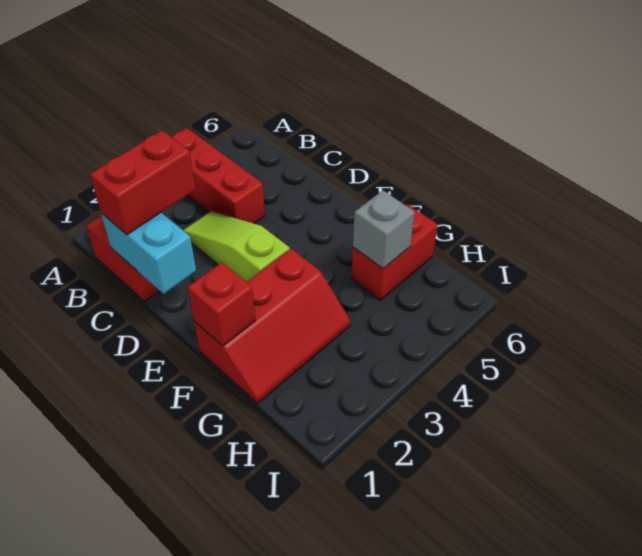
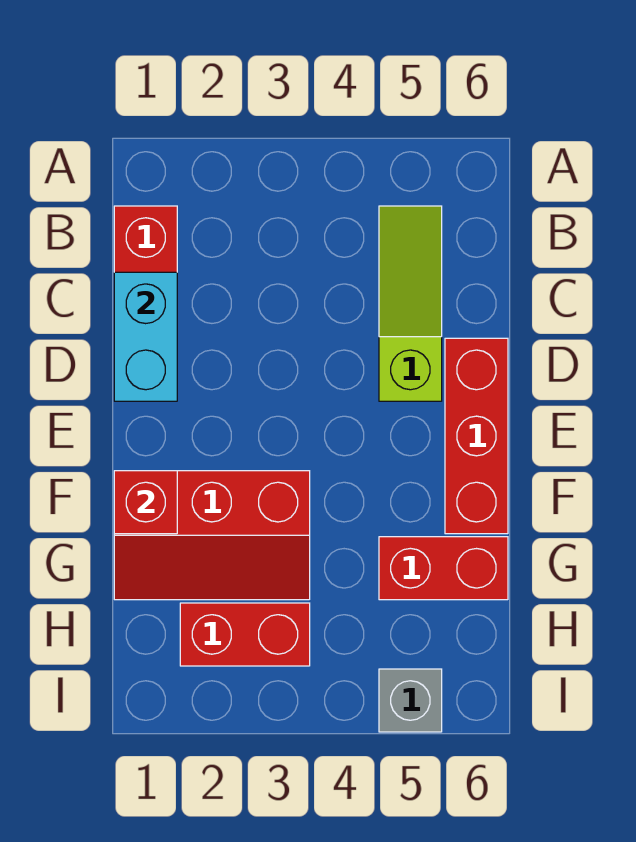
red 1x3 brick [172,128,265,223] -> red 1x3 brick moved to [445,338,508,534]
red 1x2 brick [90,130,195,235] -> red 1x2 brick moved to [180,603,310,666]
lime 1x3 slope [183,211,290,282] -> lime 1x3 slope moved to [379,206,442,401]
grey 1x1 brick [353,191,415,269] -> grey 1x1 brick moved to [379,669,442,732]

